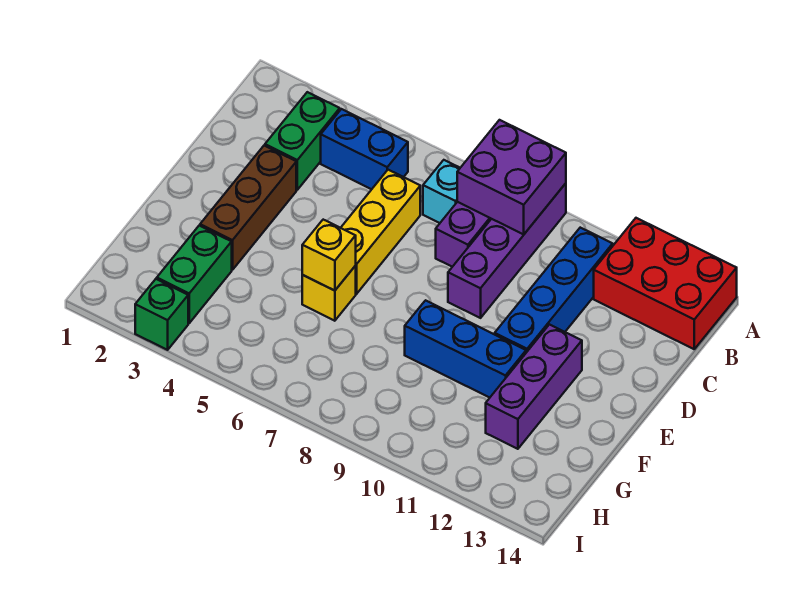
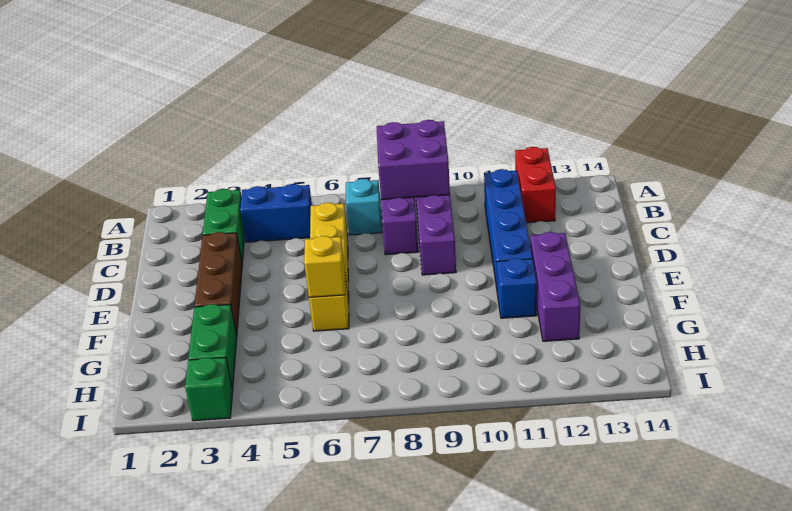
red 2x3 brick [594,218,737,349] -> red 1x2 brick [515,147,556,223]
blue 1x3 brick [405,300,526,398] -> blue 1x1 brick [497,258,537,318]

